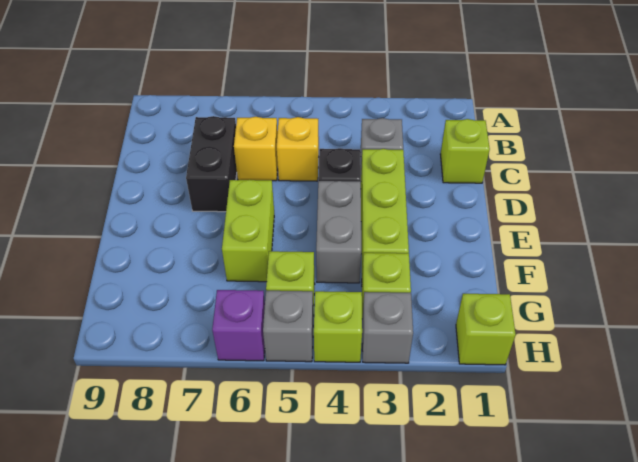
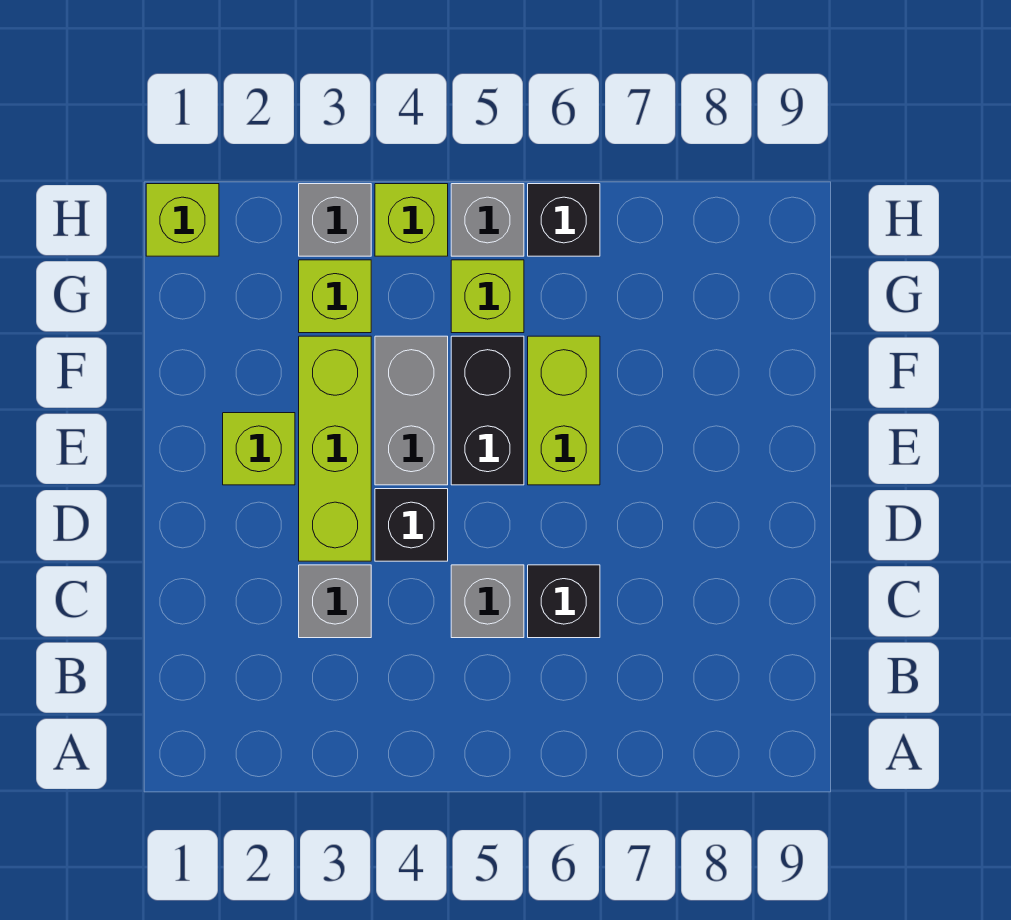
lime 1x1 brick [440,119,490,183] -> lime 1x1 brick moved to [223,413,295,485]
yellow 1x1 brick [277,117,319,181] -> grey 1x1 brick [451,565,524,638]
yellow 1x1 brick [234,117,278,181] -> black 1x1 brick [528,565,600,638]
black 1x2 brick [186,116,237,212] -> black 1x2 brick moved to [451,336,524,485]
purple 1x1 brick [212,290,265,361] -> black 1x1 brick [528,184,600,256]

